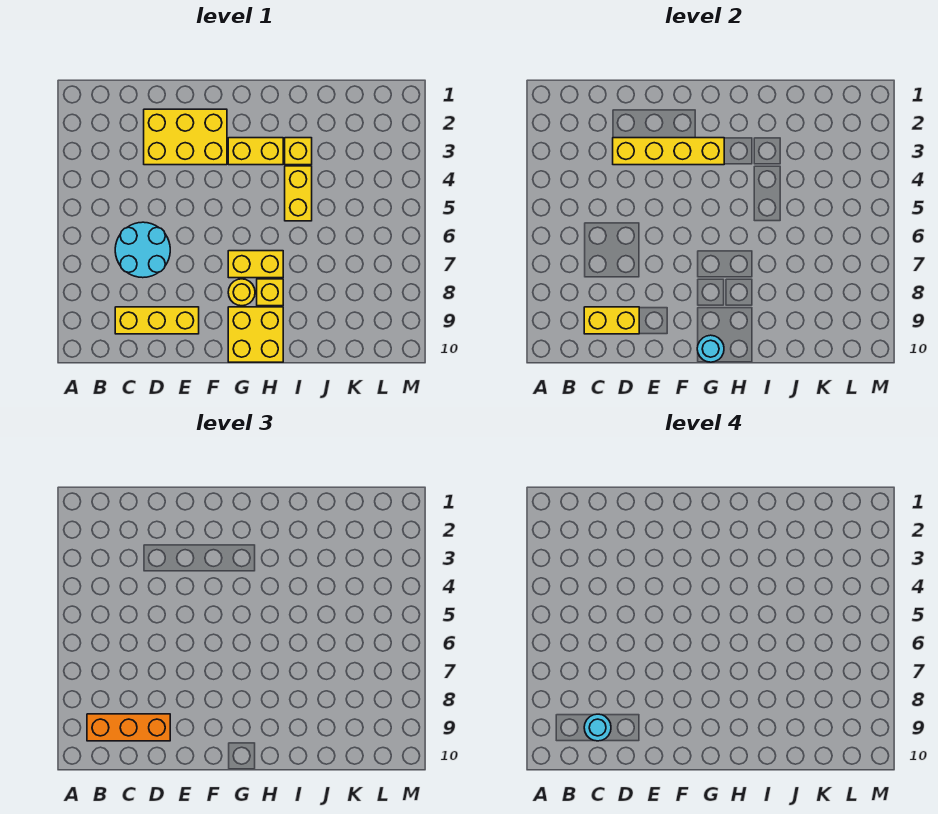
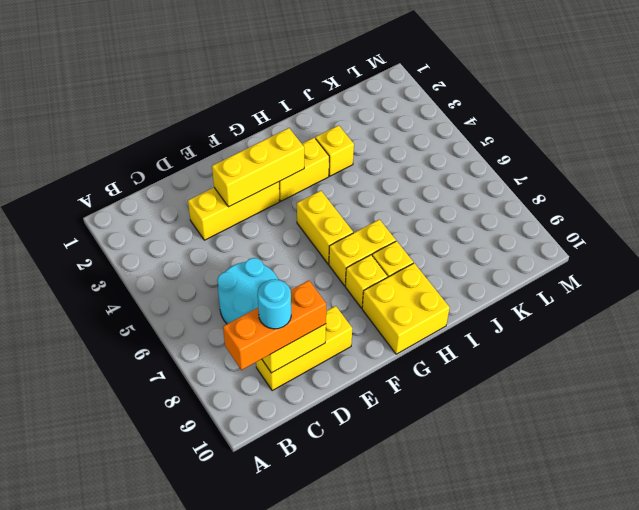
yellow 2x3 brick [144,109,227,165] -> yellow 1x3 brick [188,182,280,240]
yellow 1x4 brick [613,138,724,165] -> yellow 1x3 brick [212,128,304,207]
yellow 1x1 round brick [228,279,255,306] -> yellow 1x1 brick [345,255,388,308]
cyan 1x1 round brick [697,335,724,362] -> none
yellow 1x2 brick [285,166,312,221] -> yellow 1x2 brick moved to [297,191,353,264]

